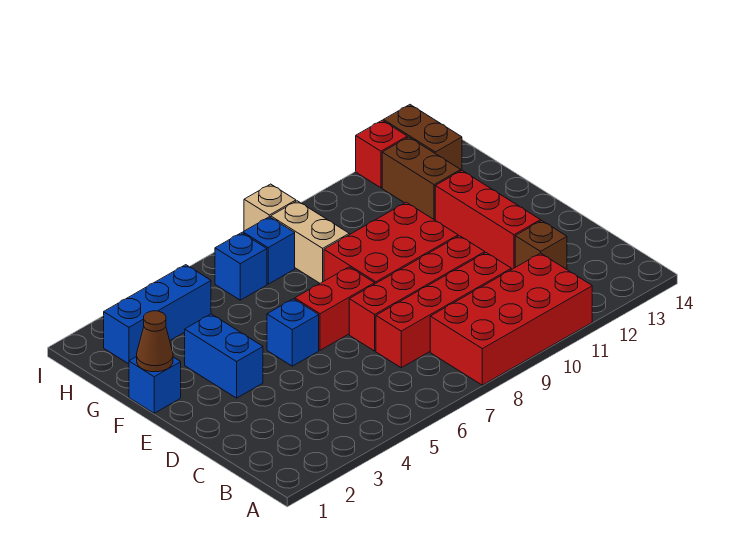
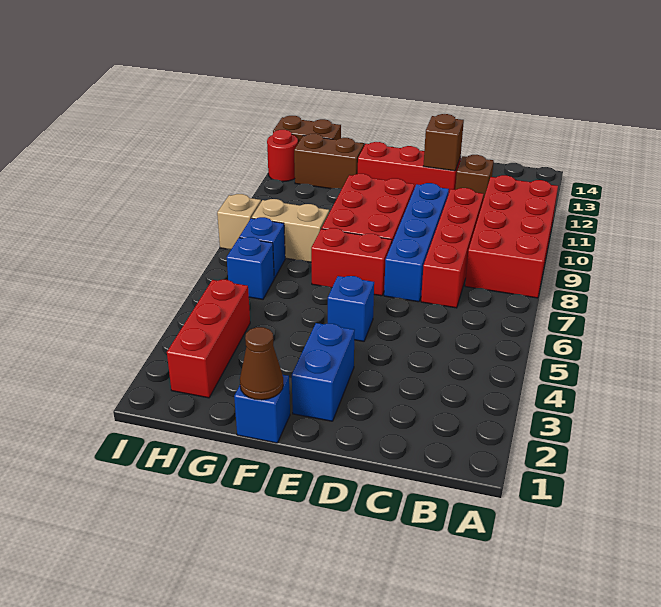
red 1x4 brick [349,236,485,351] -> blue 1x4 brick [384,183,449,302]
none -> brown 1x1 brick [424,114,464,171]
blue 1x2 brick [185,314,263,398] -> blue 1x2 brick turned to [292,323,355,421]
red 1x2 brick [295,267,375,350] -> red 1x2 brick turned to [311,228,392,296]
blue 1x3 brick [104,265,211,364] -> red 1x3 brick [167,280,250,398]
red 1x1 brick [356,120,407,188] -> red 1x1 round brick [267,130,298,182]

